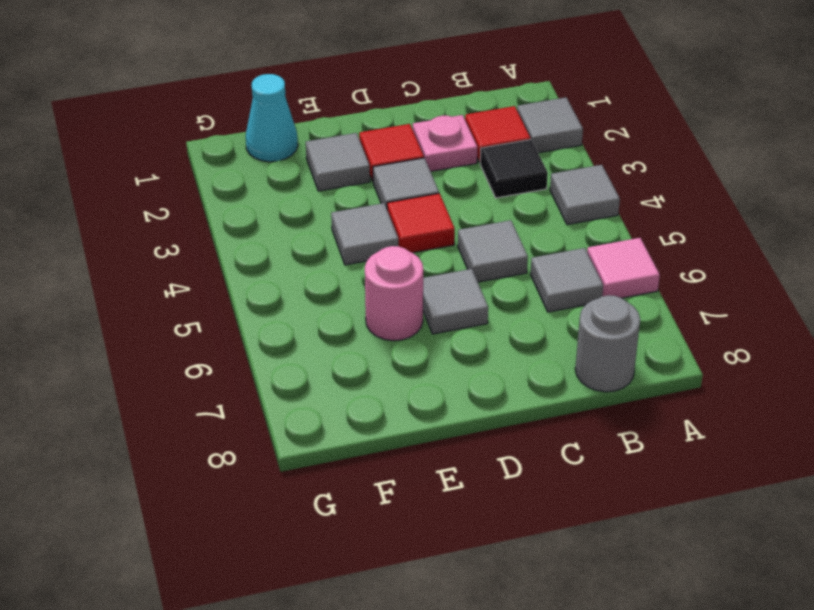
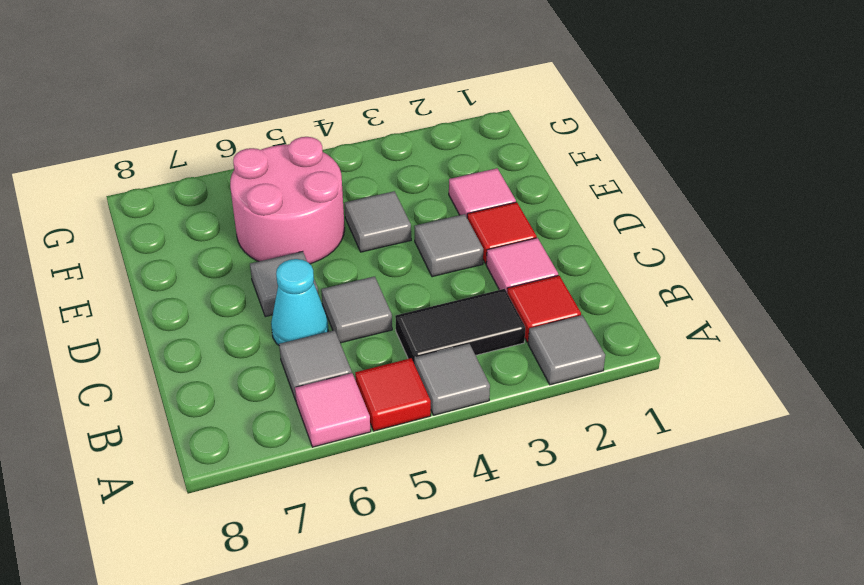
black 1x1 tile [480,140,548,198] -> black 1x2 tile [395,289,525,362]
grey 1x1 round brick [575,295,640,392] -> none
pink 1x1 plate [413,115,477,172] -> pink 1x1 tile [486,238,558,292]
red 1x1 tile [387,193,455,253] -> red 1x1 tile moved to [355,358,431,431]
grey 1x1 tile [306,133,370,191] -> pink 1x1 tile [449,168,516,217]
pink 1x1 round brick [365,246,423,341] -> pink 2x2 round brick [230,137,345,264]
cyan 1x1 cone [246,74,298,162] -> cyan 1x1 cone moved to [271,259,328,345]

